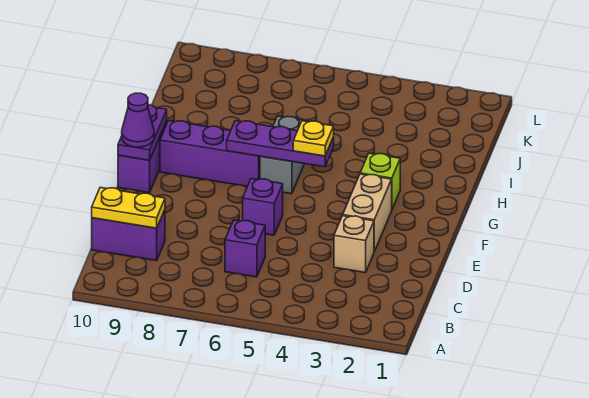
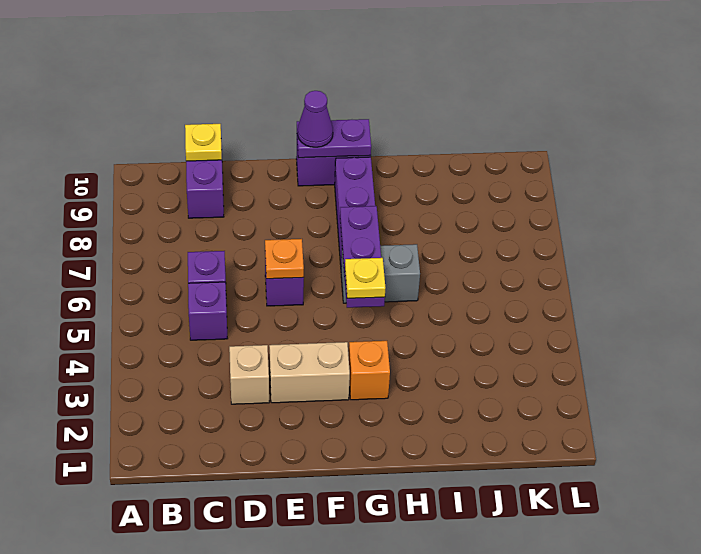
none -> purple 1x1 brick [188,282,227,340]
yellow 1x2 plate [92,187,165,228] -> yellow 1x1 plate [185,124,222,161]
none -> orange 1x1 plate [265,239,304,279]
lime 1x1 brick [360,153,400,209] -> orange 1x1 brick [349,341,390,400]

